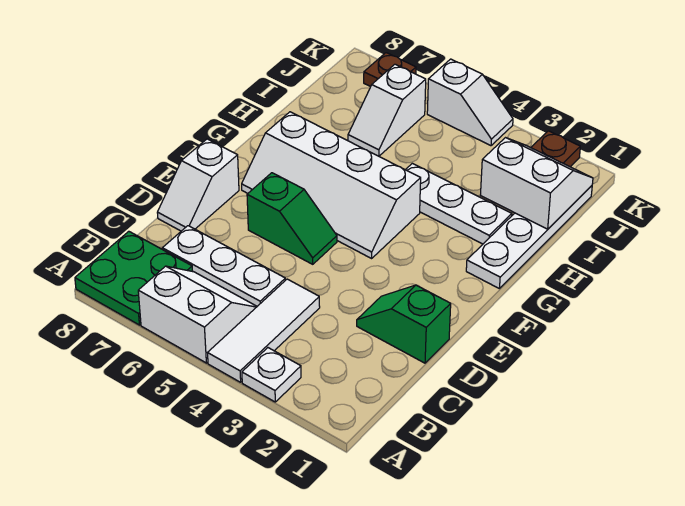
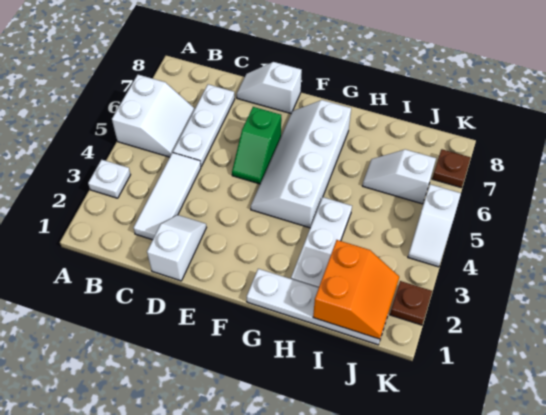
white 1x3 tile [208,279,320,382] -> white 1x3 tile turned to [134,153,201,240]
green 2x2 plate [75,231,192,325] -> none
green 1x2 slope [357,285,451,363] -> white 1x2 slope [147,215,206,281]
white 2x2 slope [481,138,593,229] -> orange 2x2 slope [313,240,399,339]

